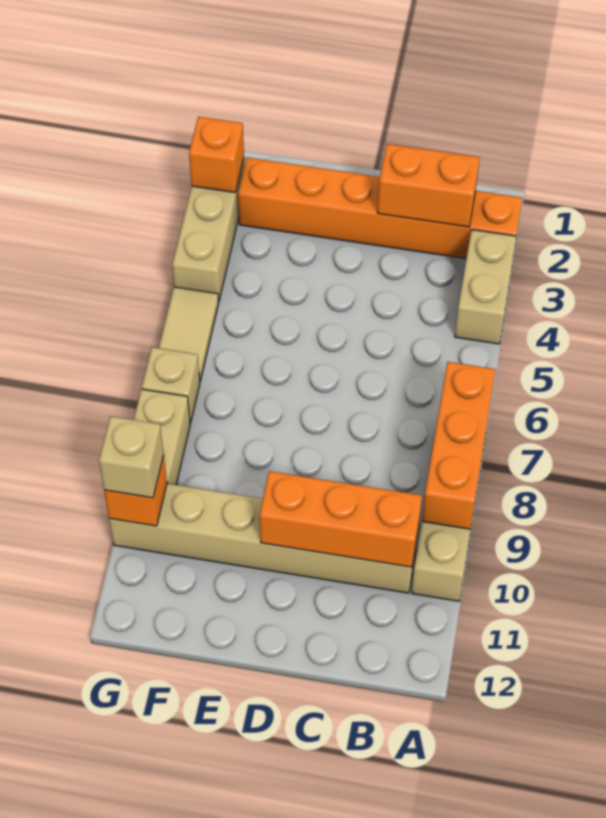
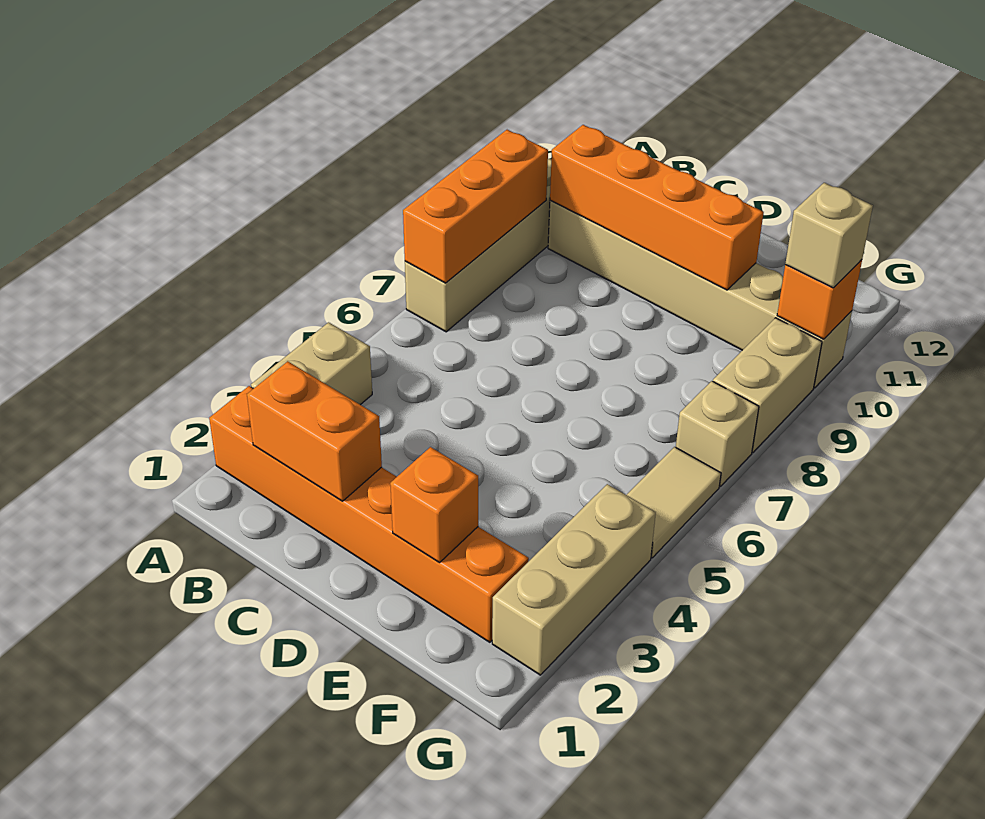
orange 1x3 brick [260,471,422,567] -> orange 1x4 brick [550,125,764,290]
orange 1x1 brick [189,117,244,193] -> orange 1x1 brick moved to [390,447,478,563]

